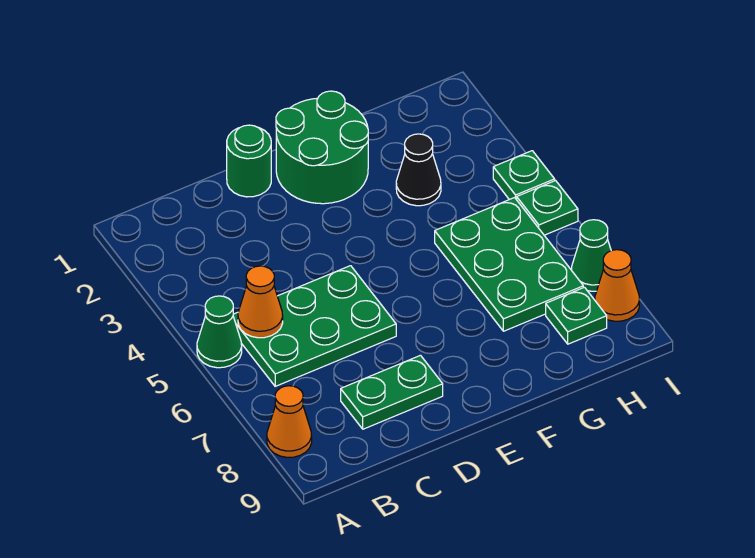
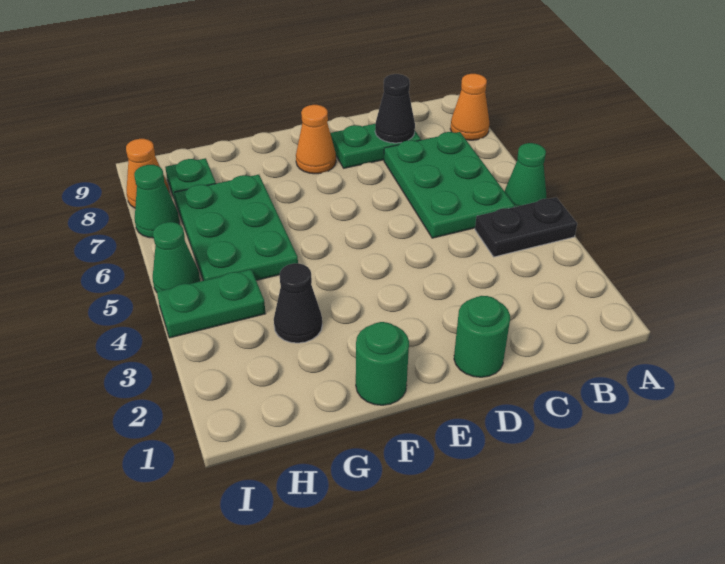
none -> black 1x2 plate [475,197,577,257]
green 2x3 plate [233,266,396,386] -> green 2x3 plate turned to [384,132,515,238]
orange 1x1 cone [238,266,283,338] -> orange 1x1 cone moved to [296,105,336,174]
none -> black 1x1 cone [375,74,415,143]
green 2x2 round brick [276,91,368,204] -> green 1x1 round brick [356,322,409,405]
green 1x1 plate [493,151,555,200] -> green 1x2 plate [157,270,265,338]
green 1x1 plate [517,181,578,235] -> green 1x1 cone [153,222,200,292]

